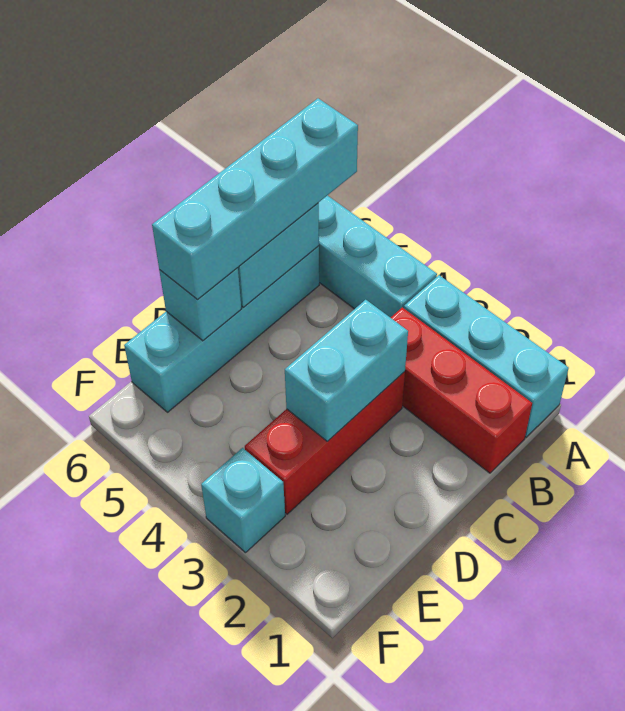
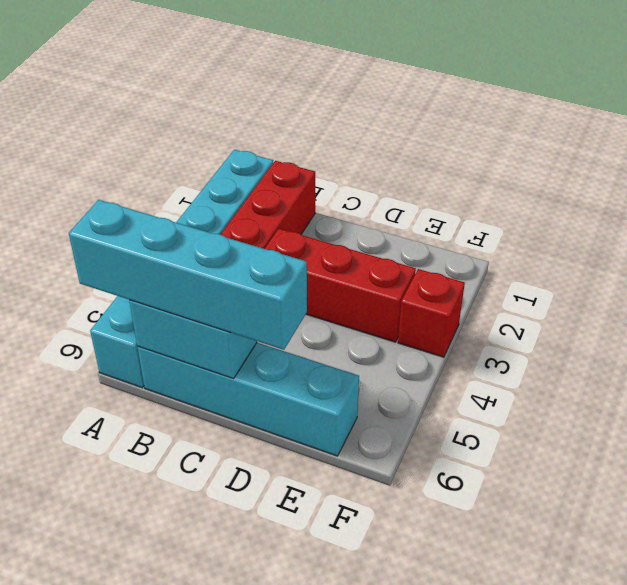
cyan 1x2 brick [285,300,408,442] -> none
cyan 1x1 brick [159,268,241,341] -> none
cyan 1x1 brick [201,448,285,553] -> red 1x1 brick [398,269,465,357]

